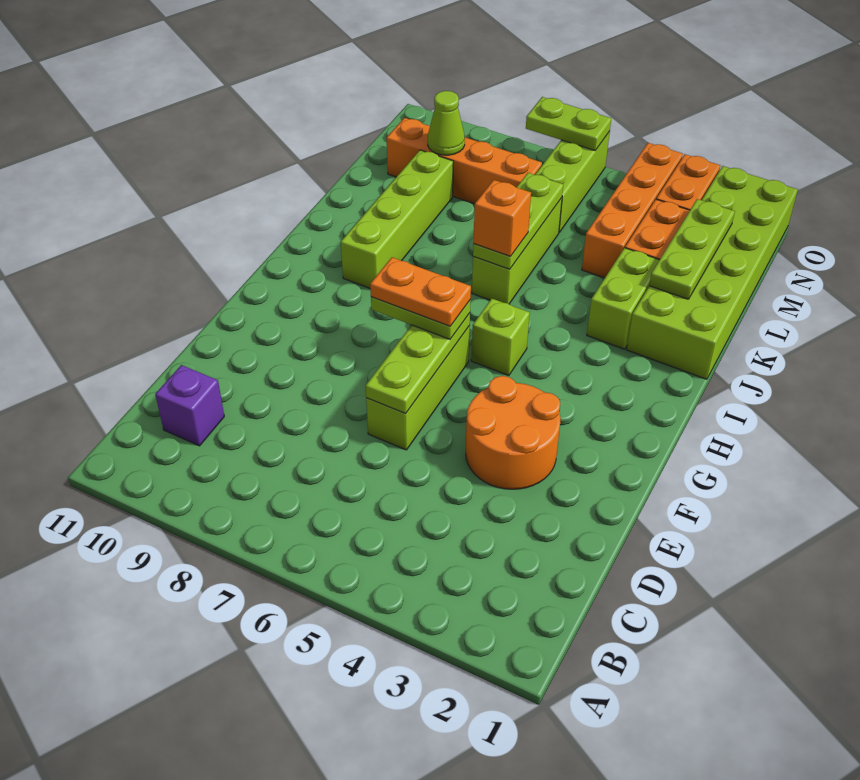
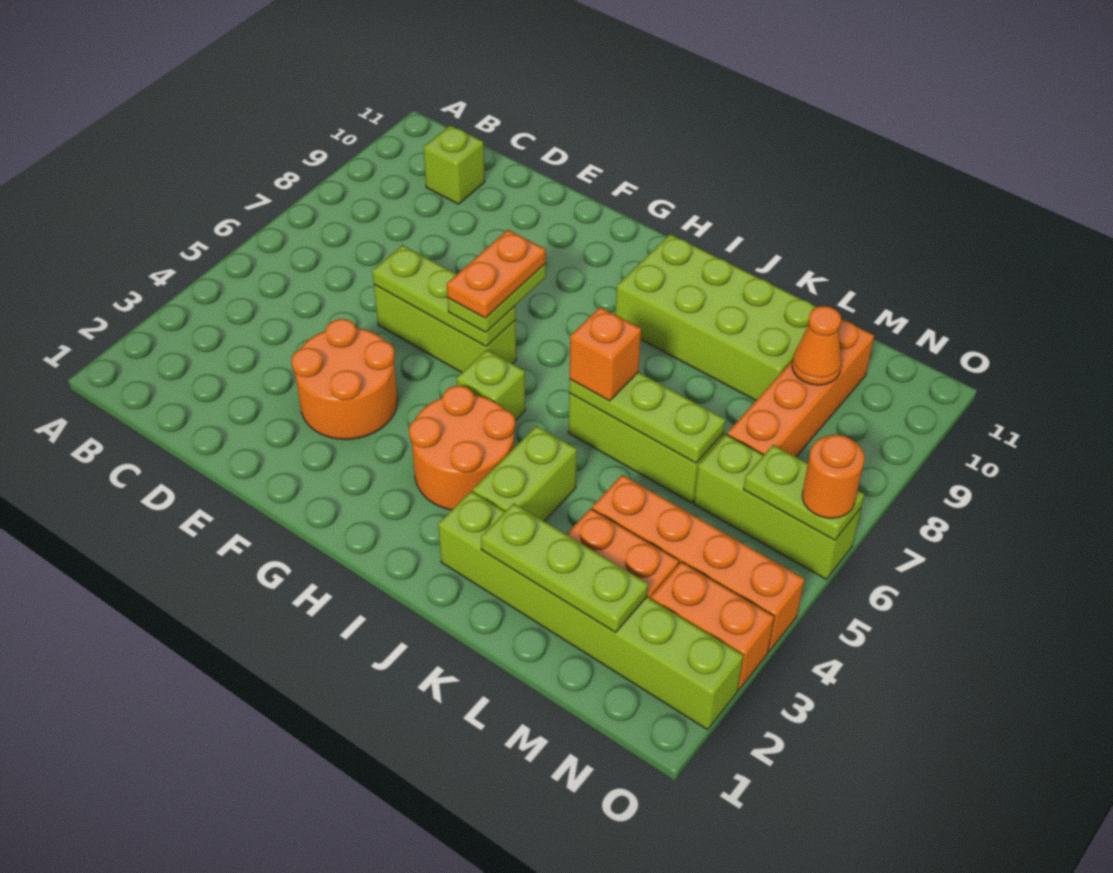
purple 1x1 brick [155,365,224,446] -> lime 1x1 brick [423,125,485,204]
none -> orange 2x2 round brick [409,386,515,510]
lime 1x4 brick [341,150,453,288] -> lime 2x4 brick [615,234,816,400]
lime 2x6 brick [627,166,798,379] -> lime 1x6 brick [438,491,743,730]
lime 1x2 brick [587,248,659,349] -> lime 1x2 brick turned to [473,426,577,521]
lime 1x1 cone [428,91,465,155] -> orange 1x1 cone [792,306,842,385]
lime 1x2 plate [526,97,611,150] -> lime 1x2 plate turned to [743,445,864,540]
none -> orange 1x1 round brick [802,435,864,518]

